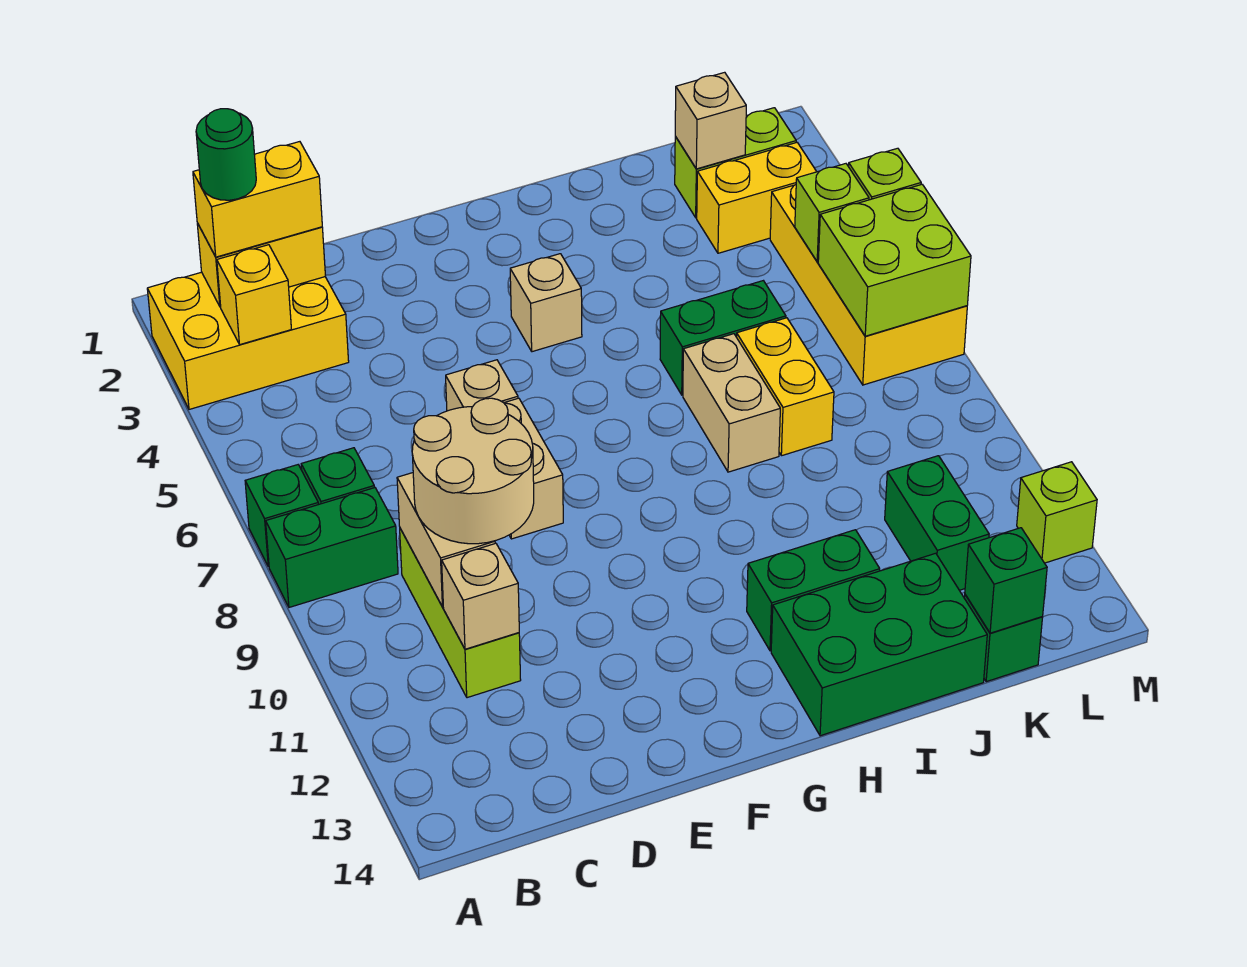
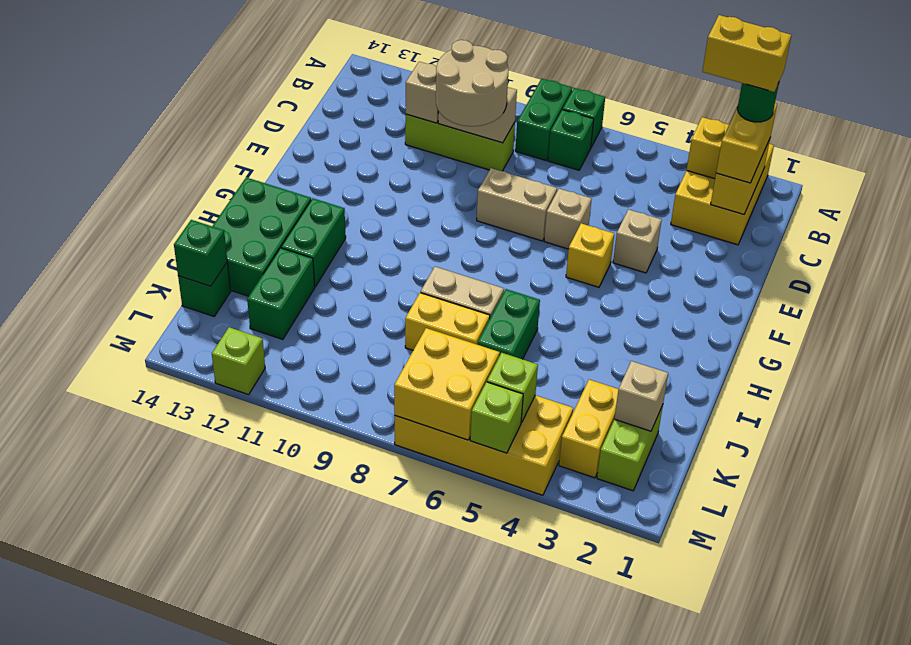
none -> yellow 1x2 brick [702,15,791,92]
none -> yellow 1x1 brick [566,223,614,287]
tan 1x1 brick [510,254,582,352] -> tan 1x1 brick moved to [613,209,661,273]
green 1x2 brick [885,456,989,590] -> green 1x2 brick turned to [247,248,315,339]
lime 2x2 brick [818,184,971,336] -> yellow 2x2 brick [394,328,500,440]

